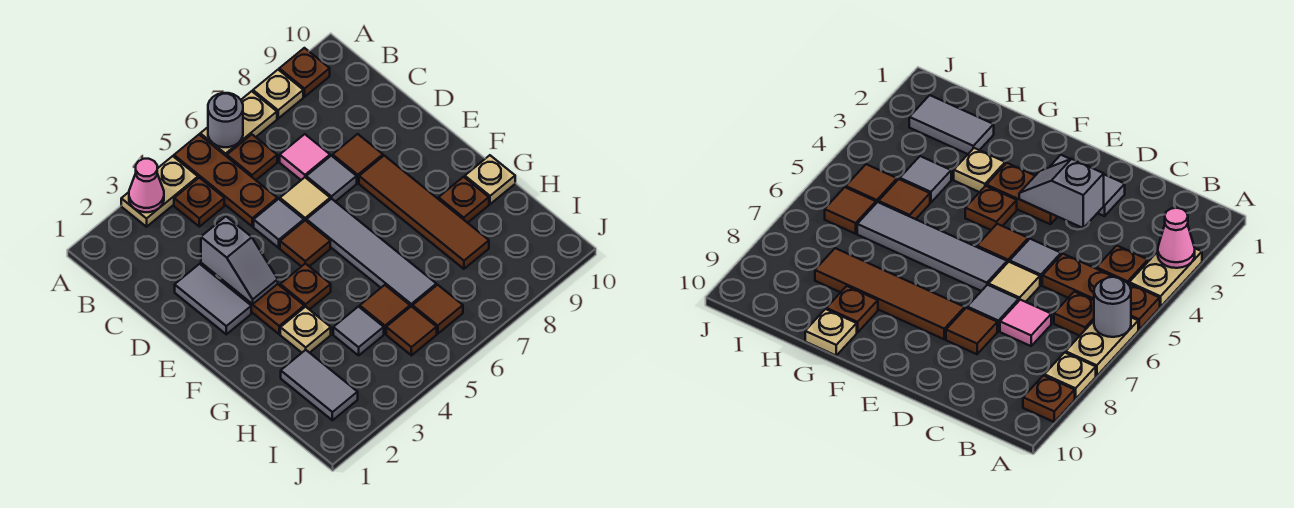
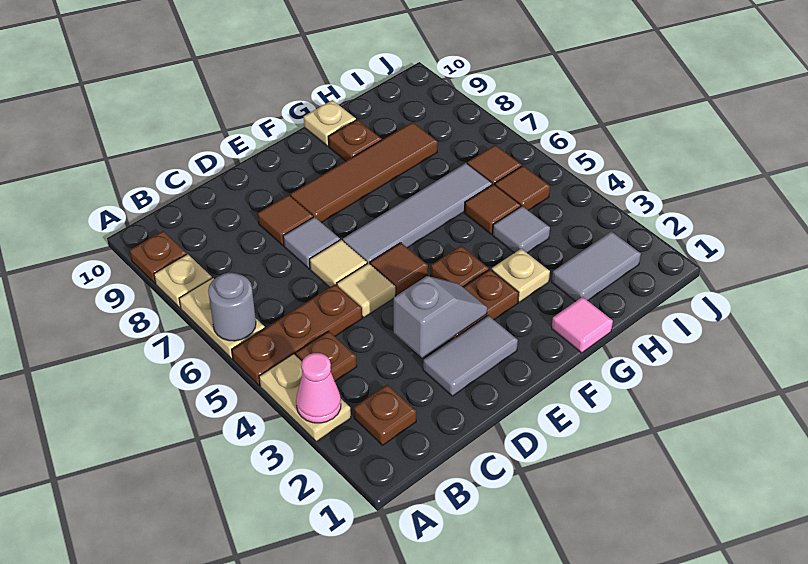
brown 1x1 plate [227,134,277,180] -> brown 1x1 plate moved to [354,385,416,445]
pink 1x1 tile [280,134,330,180] -> pink 1x1 tile moved to [552,297,613,353]
grey 1x1 tile [254,199,304,248] -> tan 1x1 tile [337,263,395,317]

